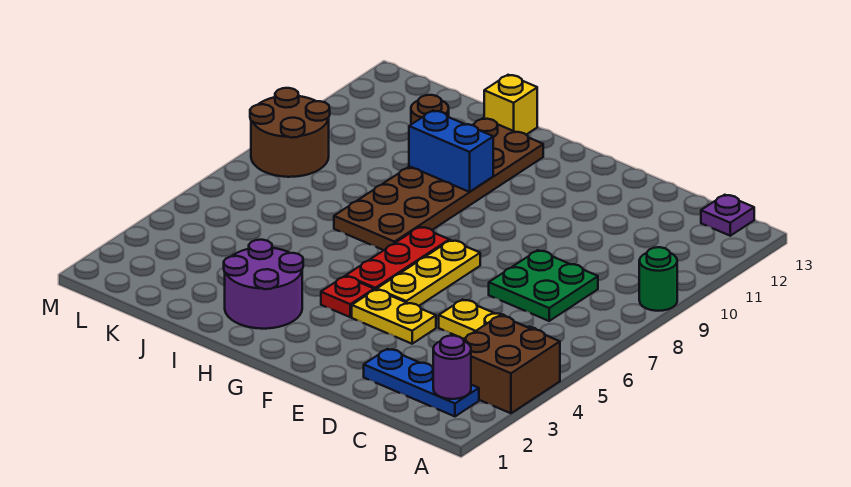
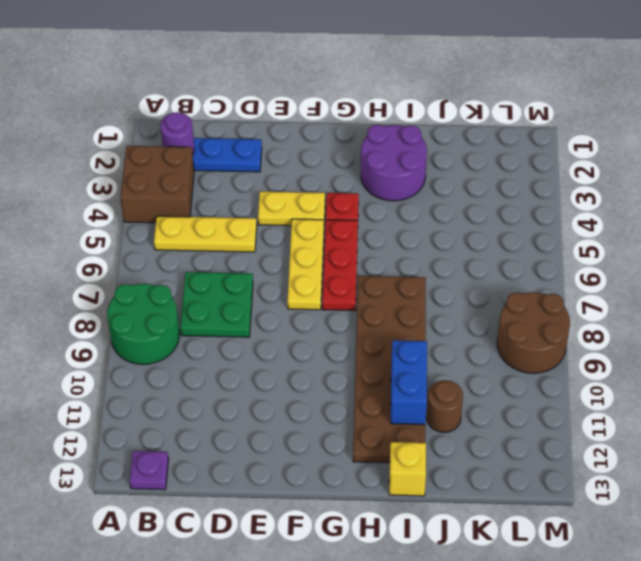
green 1x1 round brick [639,247,677,311] -> green 2x2 round brick [107,284,180,364]
blue 1x2 brick [409,111,493,192] -> blue 1x2 brick turned to [391,340,427,425]

